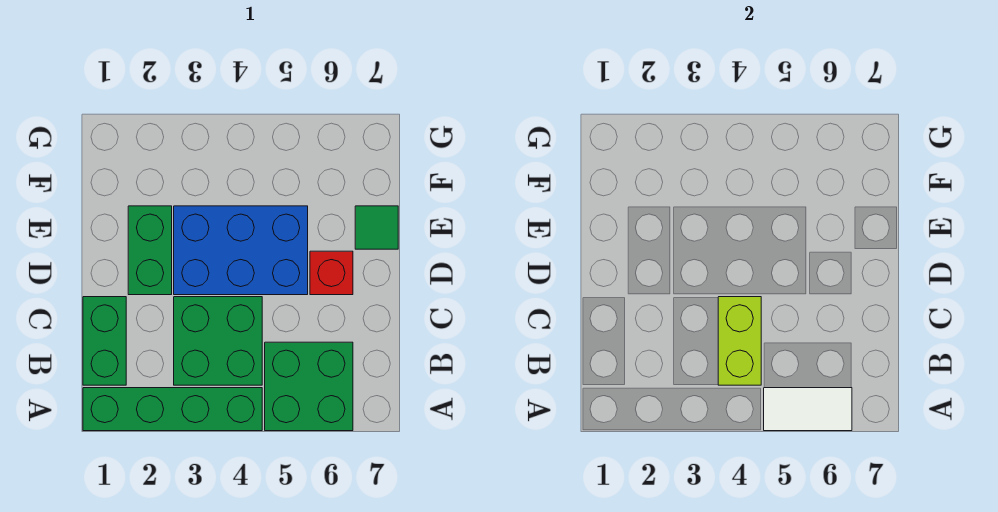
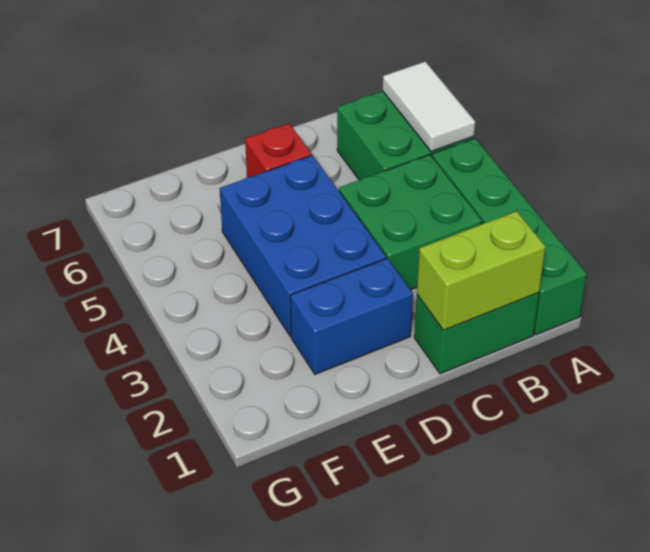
lime 1x2 brick [718,297,761,385] -> lime 1x2 brick moved to [417,211,546,330]
green 1x2 brick [128,206,172,295] -> blue 1x2 brick [290,258,413,374]
green 1x1 tile [355,206,398,249] -> none

